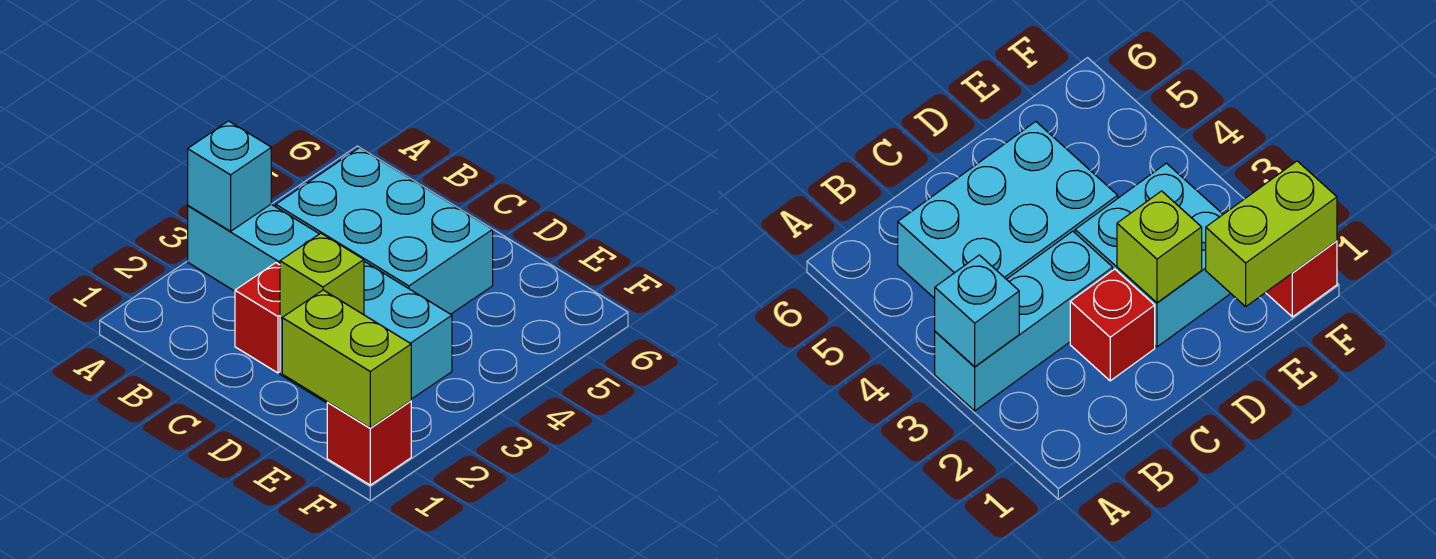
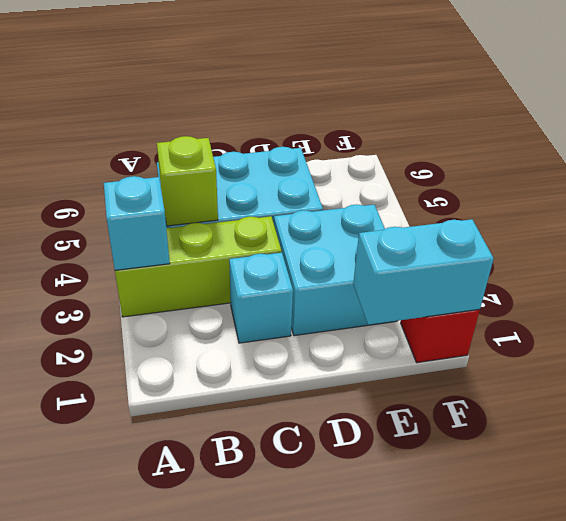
cyan 1x3 brick [188,204,319,291] -> lime 1x3 brick [115,216,282,317]
red 1x1 brick [235,263,280,373] -> cyan 1x1 brick [229,253,293,343]
lime 1x1 brick [280,233,364,318] -> lime 1x1 brick moved to [157,136,218,226]
lime 1x2 brick [282,290,411,428] -> cyan 1x2 brick [353,219,494,325]

